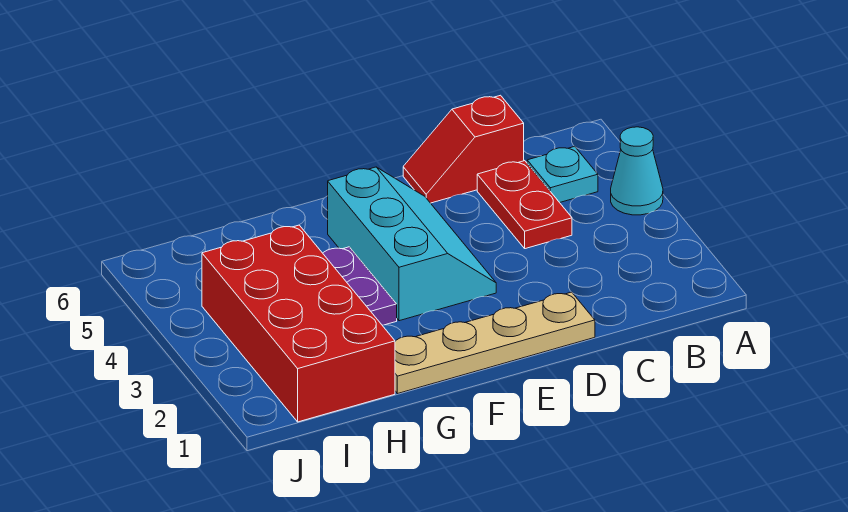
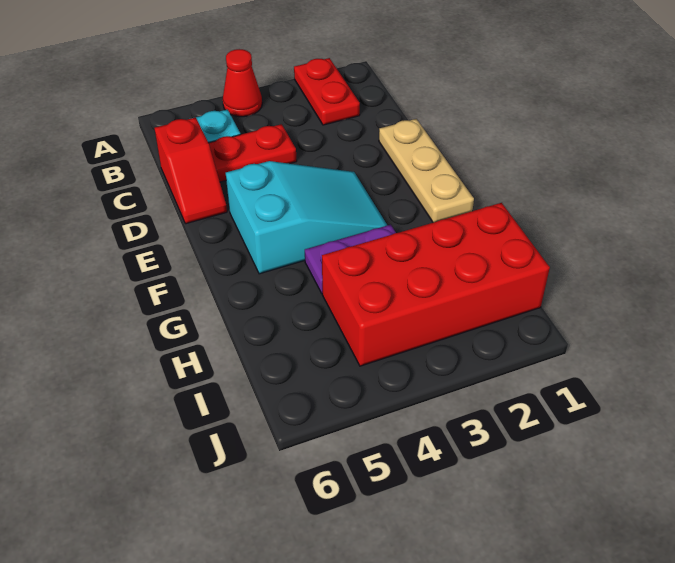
none -> red 1x2 plate [294,58,360,125]
cyan 1x1 cone [611,127,663,215] -> red 1x1 cone [223,49,262,117]
tan 1x4 plate [395,292,595,394] -> tan 1x3 plate [379,119,474,222]
cyan 2x3 slope [328,167,496,321] -> cyan 2x3 slope turned to [226,161,387,274]

